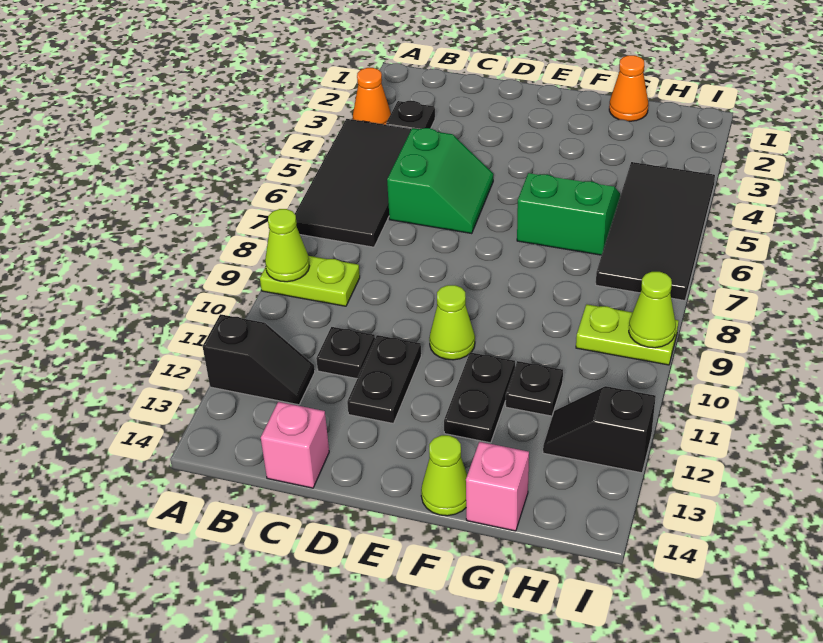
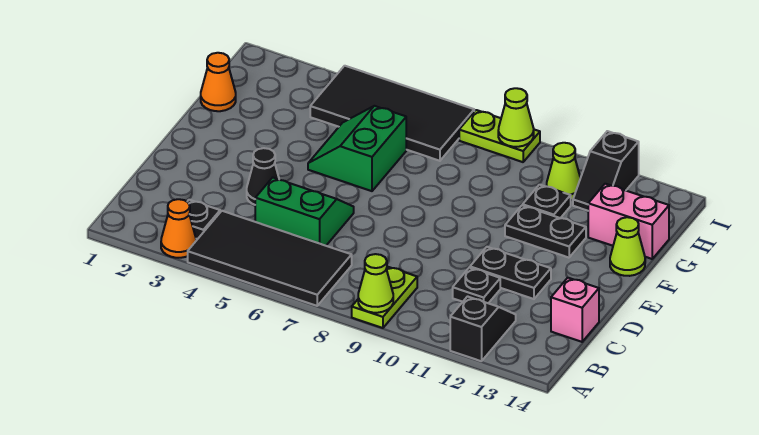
none -> black 1x1 cone [247,148,279,205]
lime 1x1 cone [429,285,475,360] -> lime 1x1 cone moved to [547,143,580,200]
pink 1x1 brick [466,442,529,531] -> pink 1x2 brick [588,184,669,259]
lime 1x2 plate [576,304,678,365] -> lime 1x2 plate turned to [459,110,540,162]

